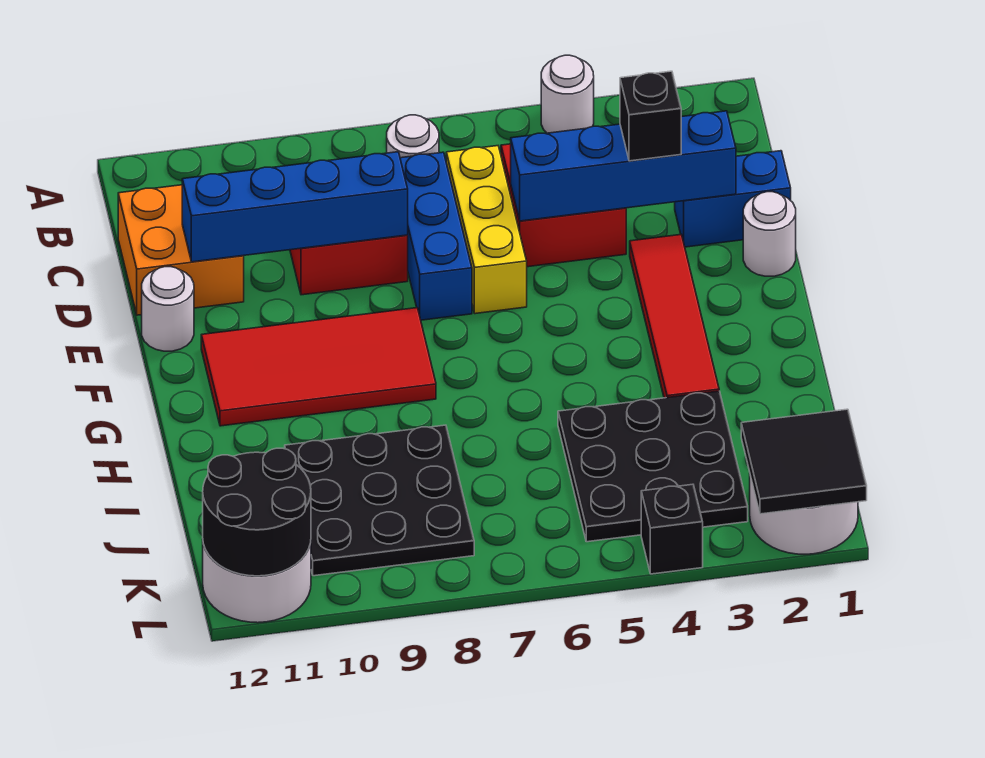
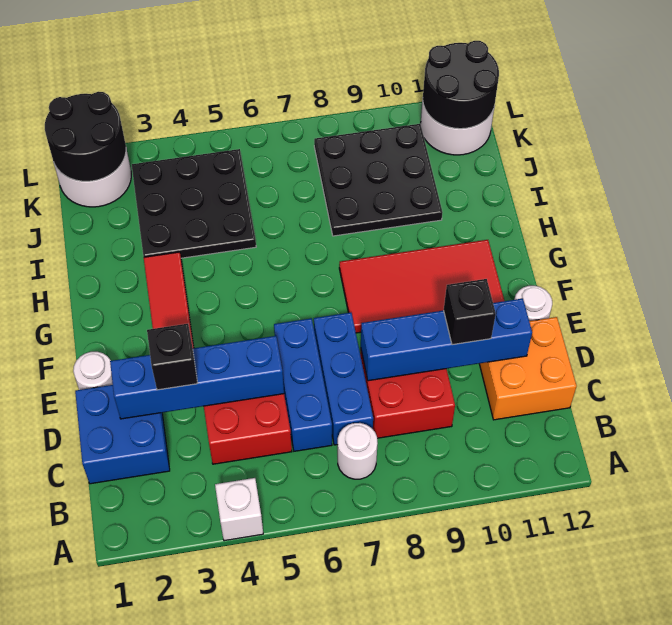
white 1x1 round brick [541,55,594,133] -> white 1x1 brick [215,478,263,541]
yellow 1x3 brick [446,146,527,314] -> blue 1x3 brick [274,318,332,451]
blue 1x2 brick [675,151,791,247] -> blue 2x2 brick [75,385,170,484]
black 2x2 tile [741,409,867,514] -> black 2x2 round brick [45,92,126,181]
black 1x1 brick [641,484,703,574] -> black 1x1 brick moved to [444,279,496,345]

